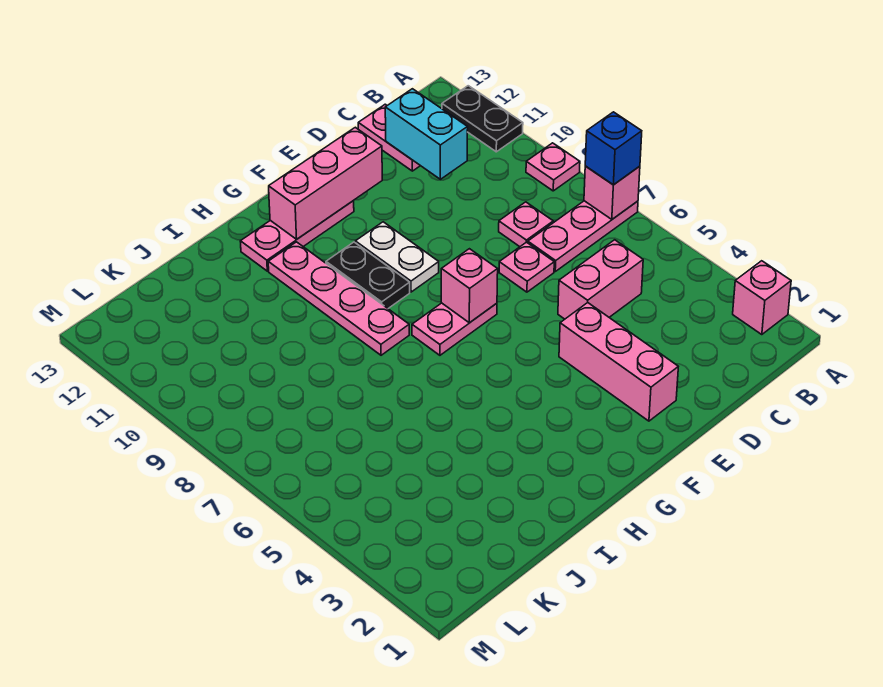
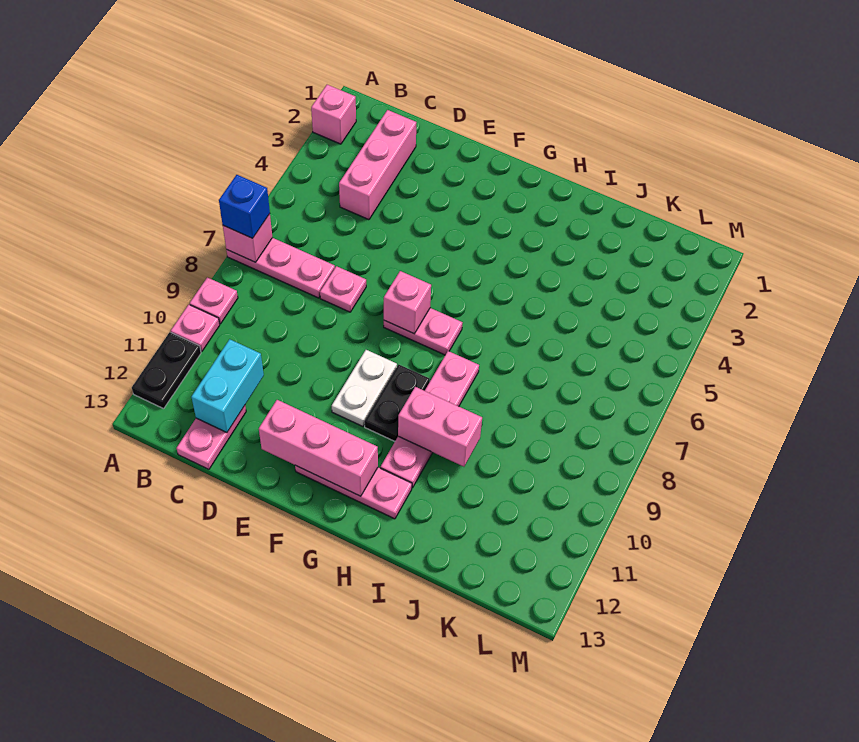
pink 1x2 brick [558,240,643,319] -> pink 1x2 brick moved to [398,387,482,467]
pink 1x1 plate [499,202,553,247] -> pink 1x1 plate moved to [171,305,220,351]
pink 1x3 brick [559,303,678,421] -> pink 1x3 brick moved to [339,110,416,220]

